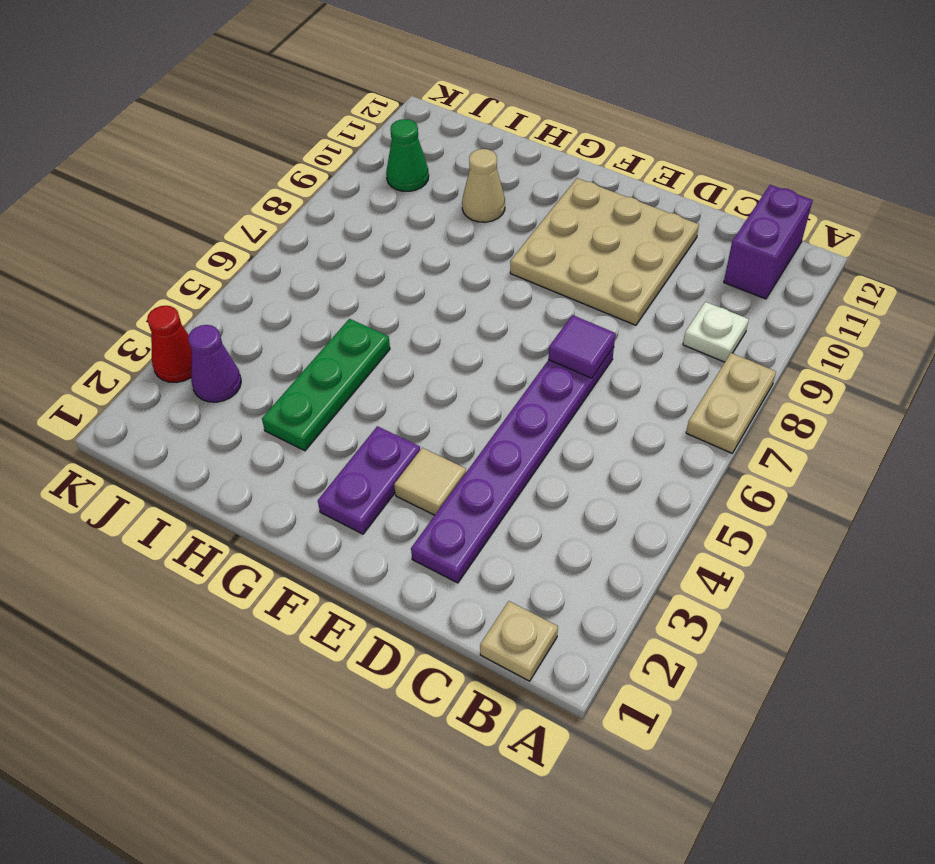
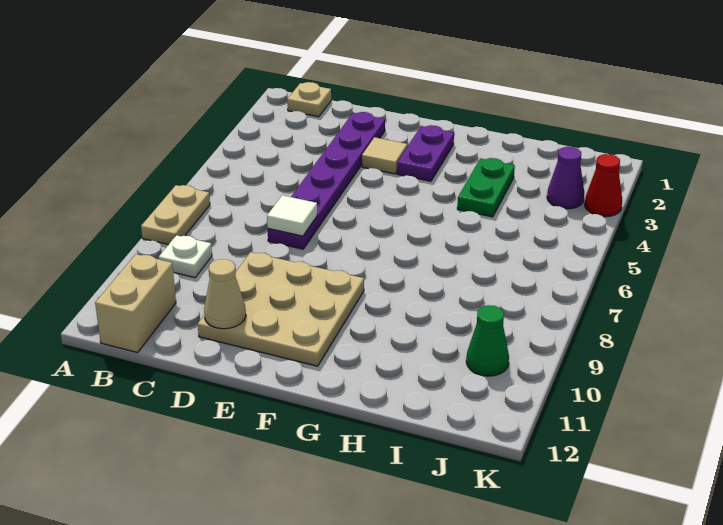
purple 1x2 brick [724,185,813,299] -> tan 1x2 brick [95,254,176,353]
purple 1x1 tile [548,315,615,378] -> white 1x1 tile [267,195,317,236]
green 1x3 plate [262,319,390,451] -> green 1x2 plate [457,158,515,217]
tan 1x1 cone [462,149,505,222] -> tan 1x1 cone moved to [204,259,246,329]

